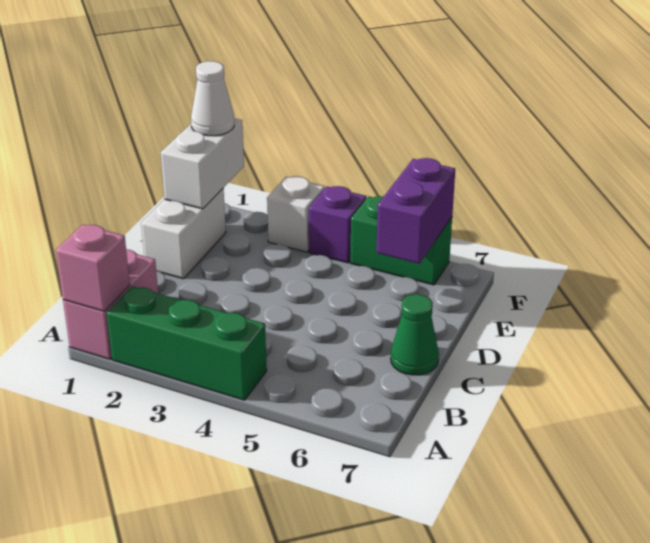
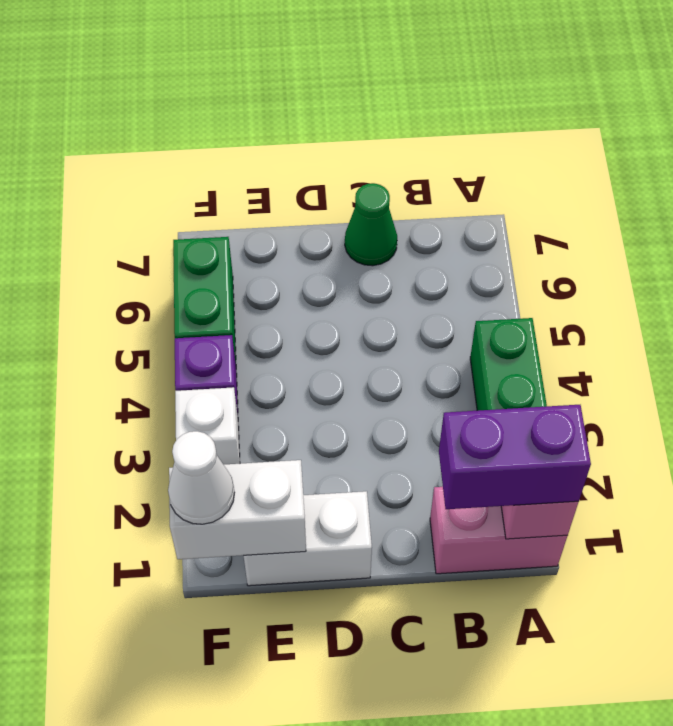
purple 1x2 brick [376,158,455,264] -> purple 1x2 brick moved to [439,405,591,509]

